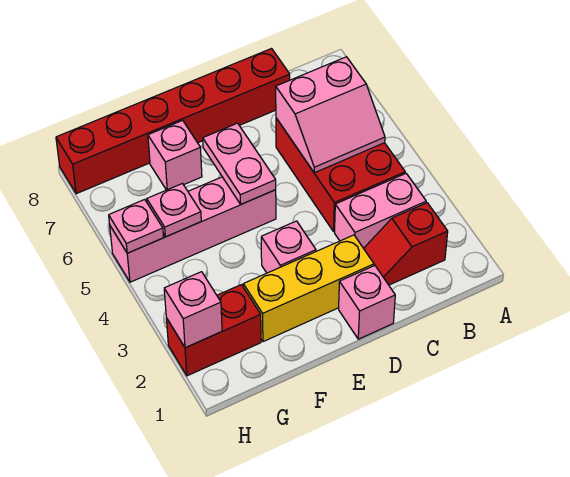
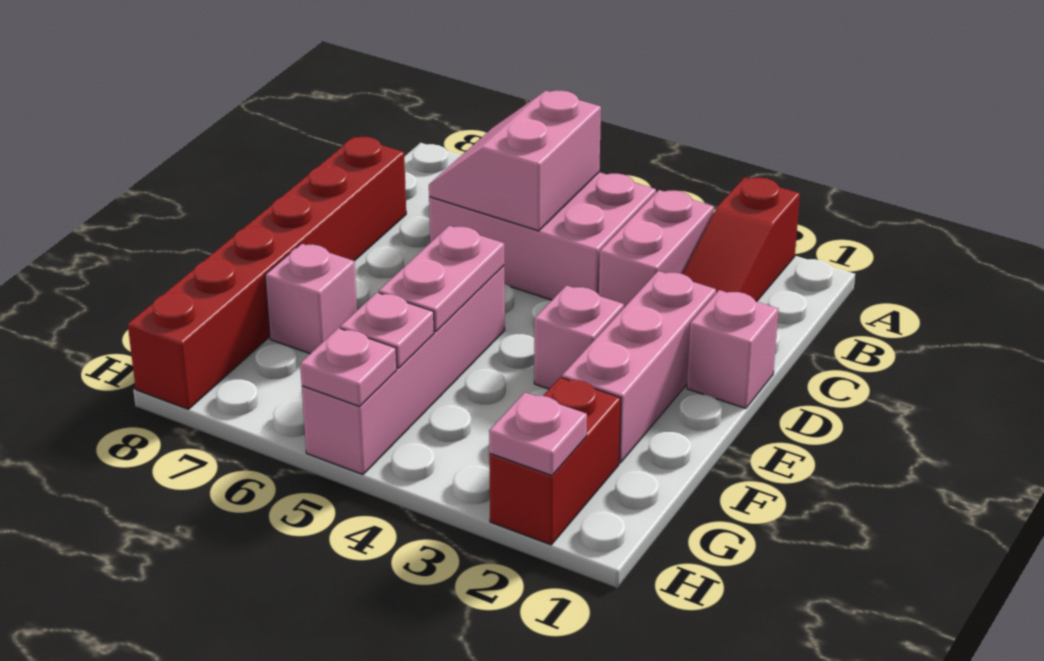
red 1x2 slope [364,203,448,285] -> red 1x3 slope [683,177,800,302]
red 2x3 brick [276,118,405,231] -> pink 2x3 brick [429,172,656,300]
pink 2x2 slope [276,57,385,173] -> pink 2x2 slope turned to [429,91,601,231]
yellow 1x3 brick [243,235,374,342] -> pink 1x3 brick [562,271,716,463]
pink 1x2 plate [203,123,276,204] -> pink 1x2 plate turned to [379,226,504,332]
pink 1x1 brick [164,272,222,348] -> pink 1x1 plate [489,392,587,476]

